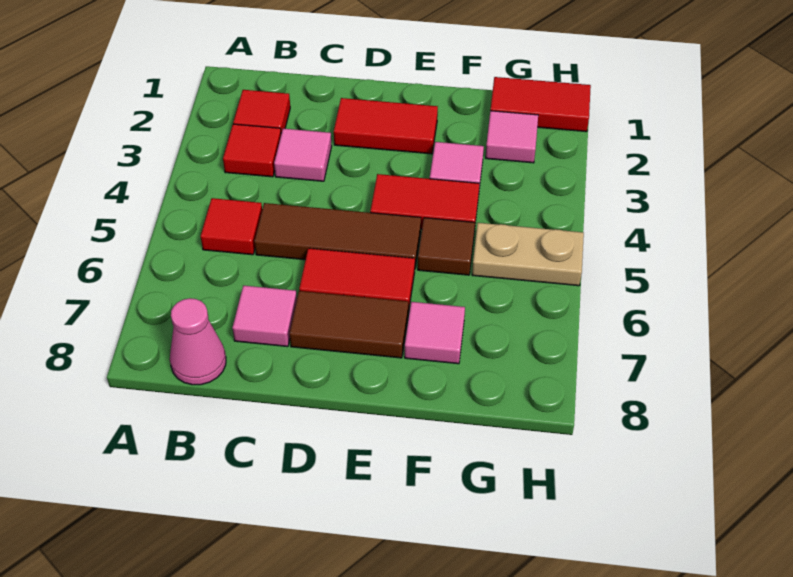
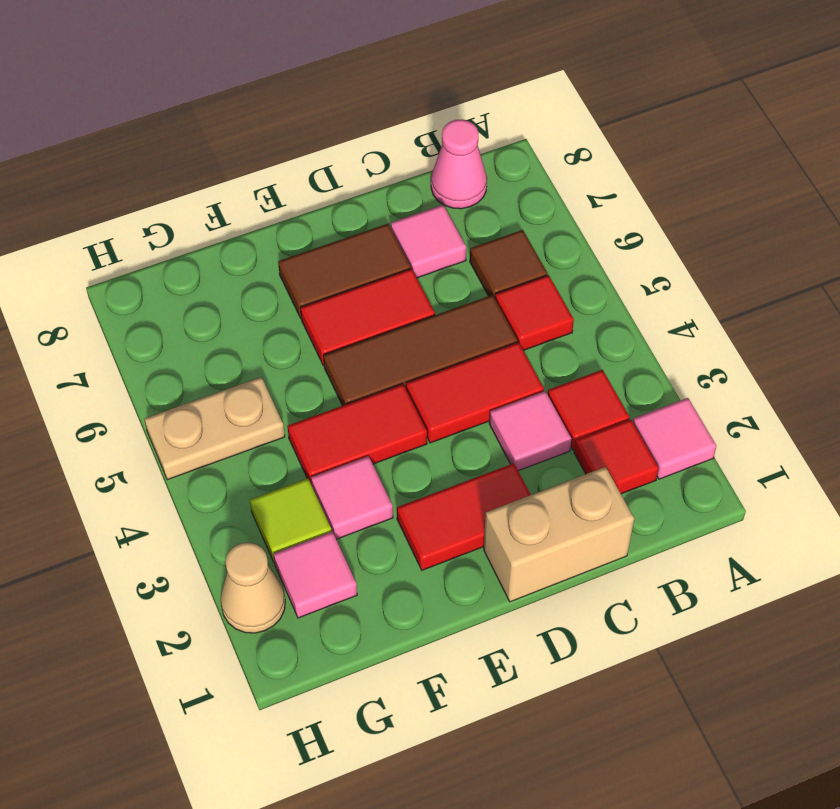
none -> tan 1x2 brick [484,467,634,602]
brown 1x1 tile [418,218,475,275] -> brown 1x1 tile moved to [470,230,547,298]
pink 1x1 tile [405,302,465,364] -> pink 1x1 tile moved to [633,398,716,479]
red 1x2 tile [490,77,591,132] -> red 1x2 tile moved to [406,342,544,443]
none -> lime 1x1 tile [250,478,332,562]
none -> tan 1x1 cone [220,543,285,633]

